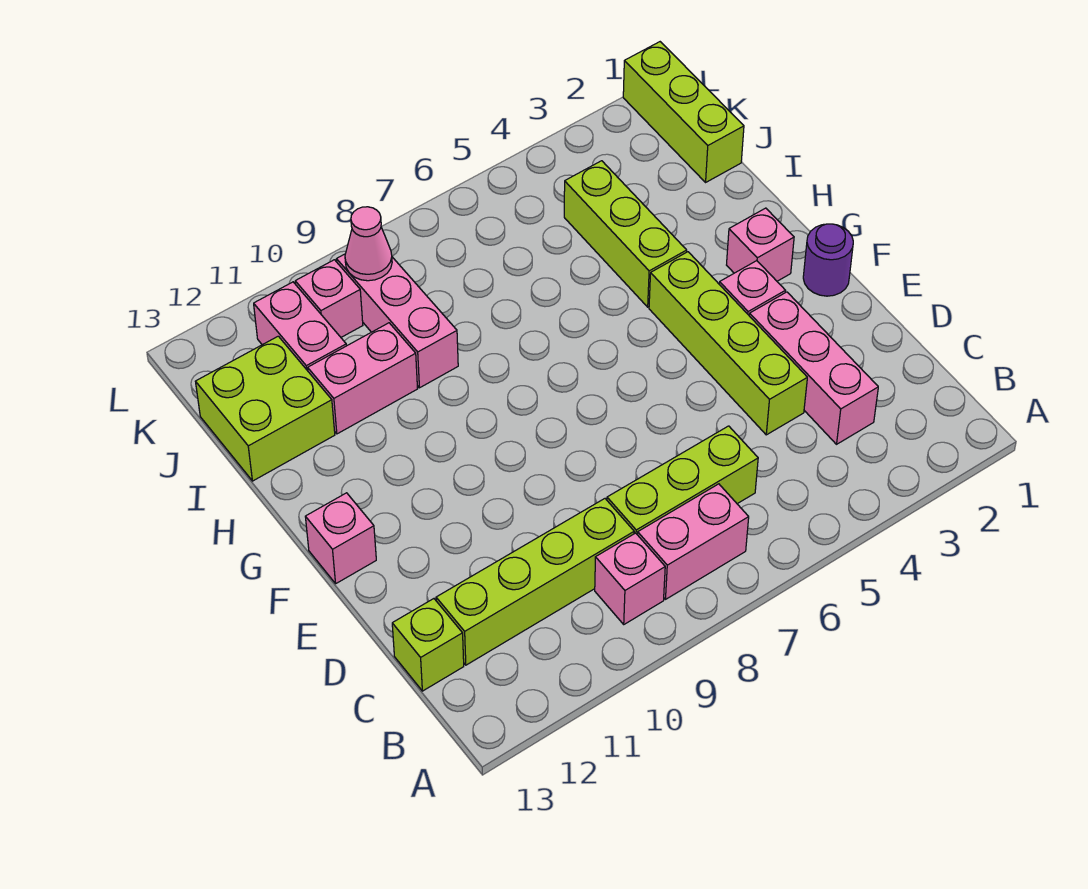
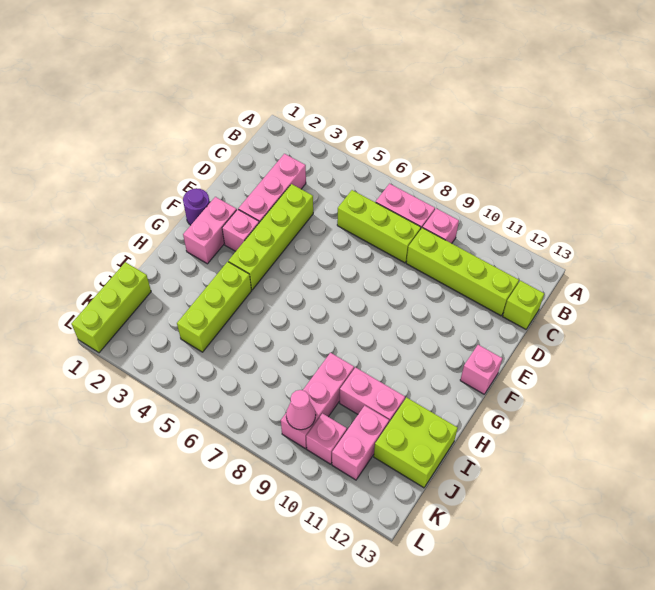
pink 1x1 brick [727,208,794,281] -> pink 1x2 brick [183,197,237,264]

